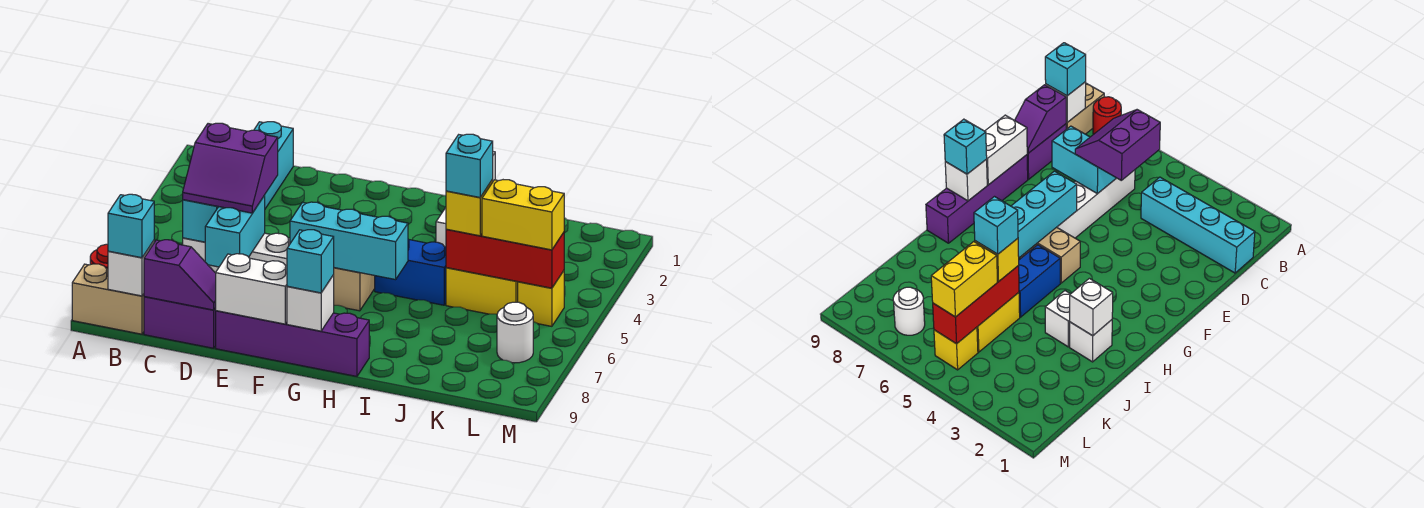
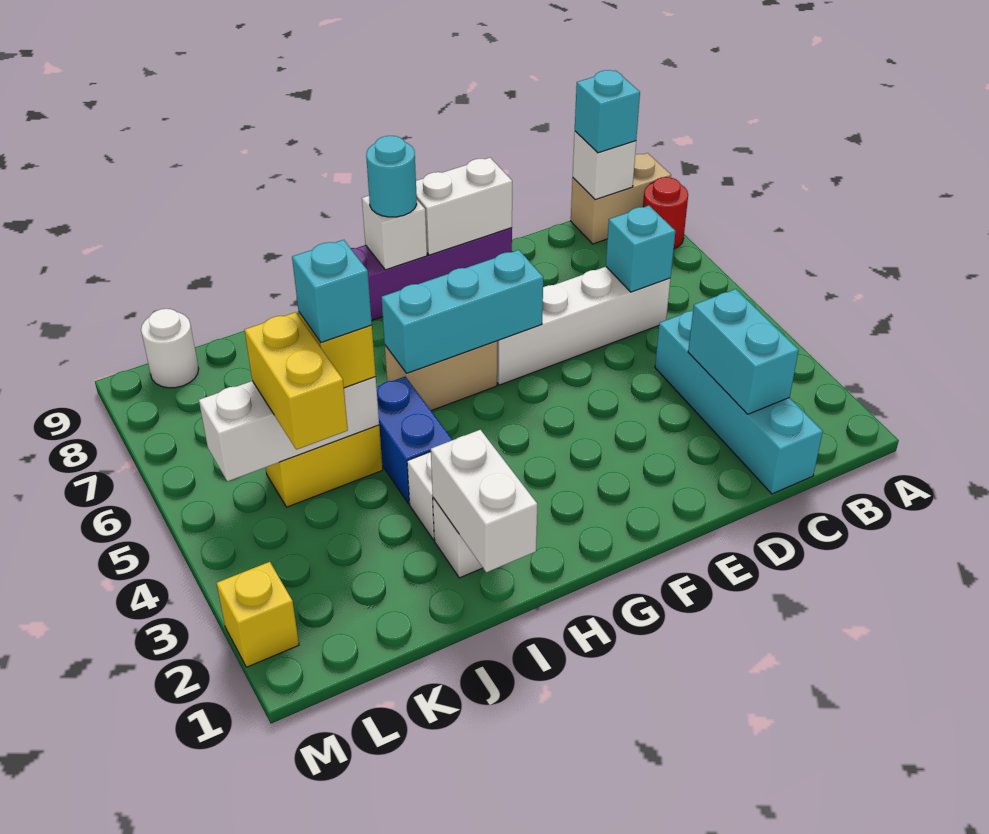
purple 2x2 slope [183,123,278,213] -> none
purple 1x2 brick [144,297,216,348] -> none
purple 1x2 slope [144,240,216,310] -> none
cyan 1x2 brick [205,196,265,267] -> cyan 1x2 brick moved to [688,289,799,414]
tan 1x2 brick [333,268,375,311] -> tan 1x2 brick turned to [385,341,497,411]
cyan 1x1 brick [287,230,334,293] -> cyan 1x1 round brick [366,136,417,217]
blue 1x2 brick [375,239,446,305] -> blue 1x2 brick turned to [376,377,452,504]
white 1x1 brick [1070,278,1113,336] -> white 1x2 brick [431,430,537,572]
red 1x3 brick [446,229,564,288] -> white 1x3 brick [199,377,379,481]
yellow 1x2 brick [482,180,564,250] -> yellow 1x2 brick turned to [245,312,348,450]
yellow 1x1 brick [518,271,564,326] -> yellow 1x1 brick moved to [217,562,299,667]
white 1x1 round brick [497,302,533,363] -> white 1x1 round brick moved to [141,309,199,388]

